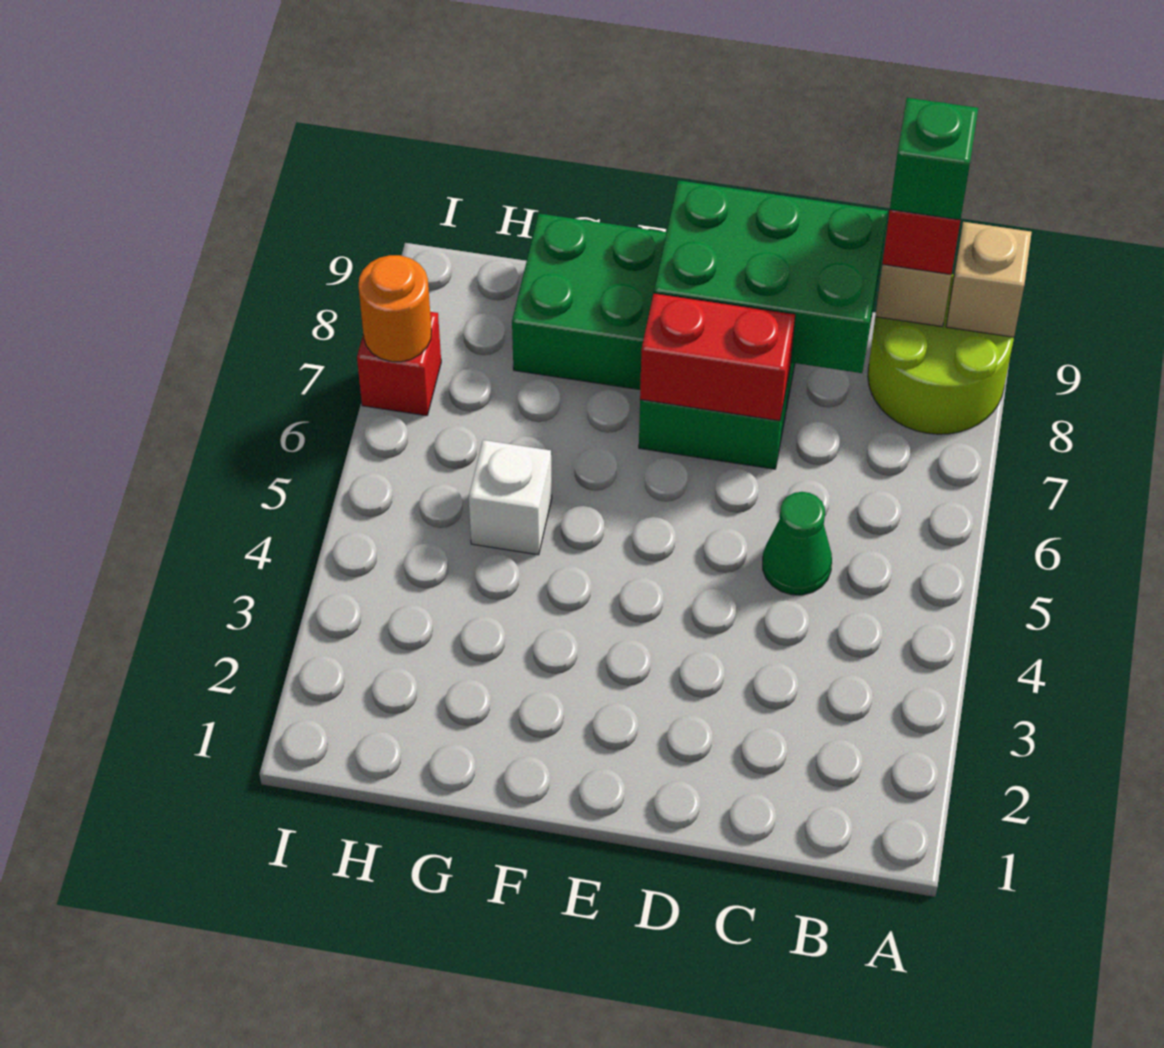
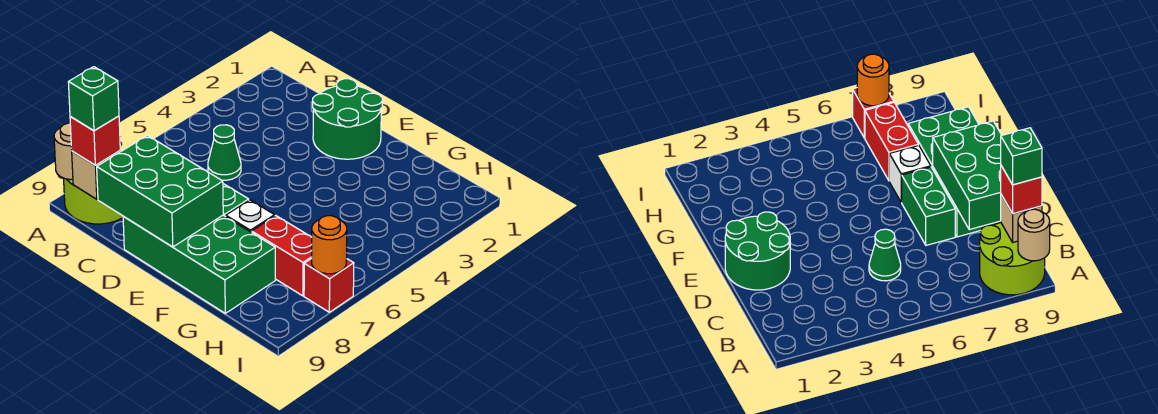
tan 1x1 brick [946,222,1032,337] -> tan 1x1 round brick [54,123,73,180]
none -> green 2x2 round brick [313,79,382,159]
red 1x2 brick [640,293,795,421] -> red 1x2 brick moved to [252,216,312,296]
white 1x1 brick [469,440,552,555] -> white 1x1 brick moved to [226,200,275,232]

